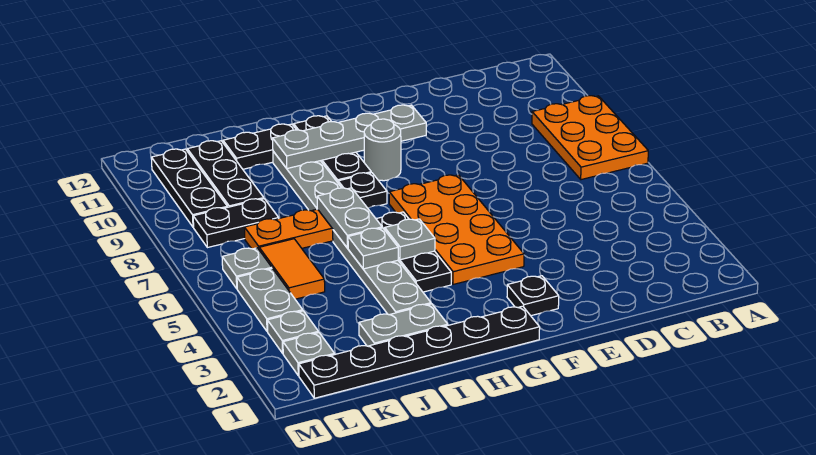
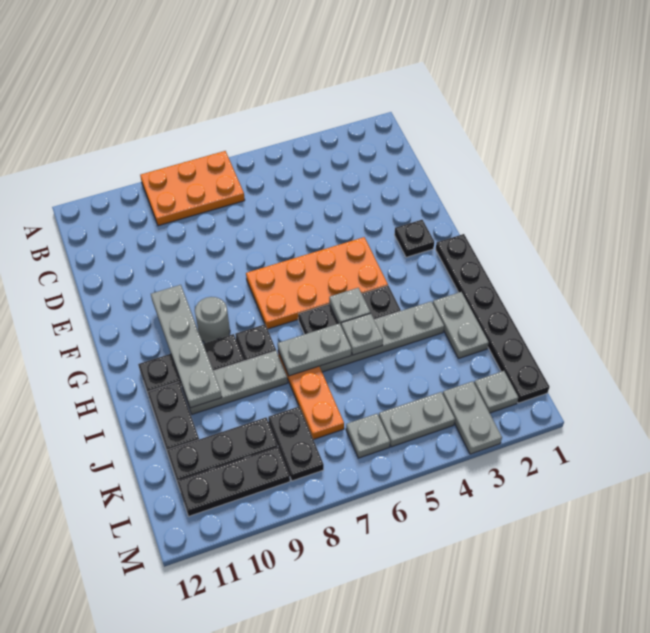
orange 1x2 tile [259,239,325,299] -> none
grey 1x1 plate [267,311,318,353] -> grey 1x2 plate [443,381,502,454]

